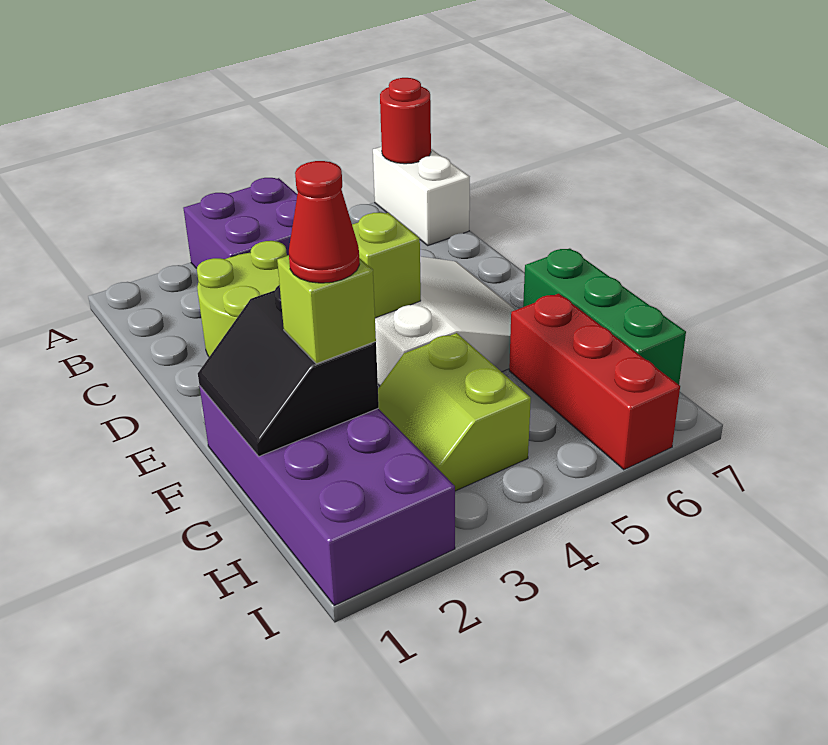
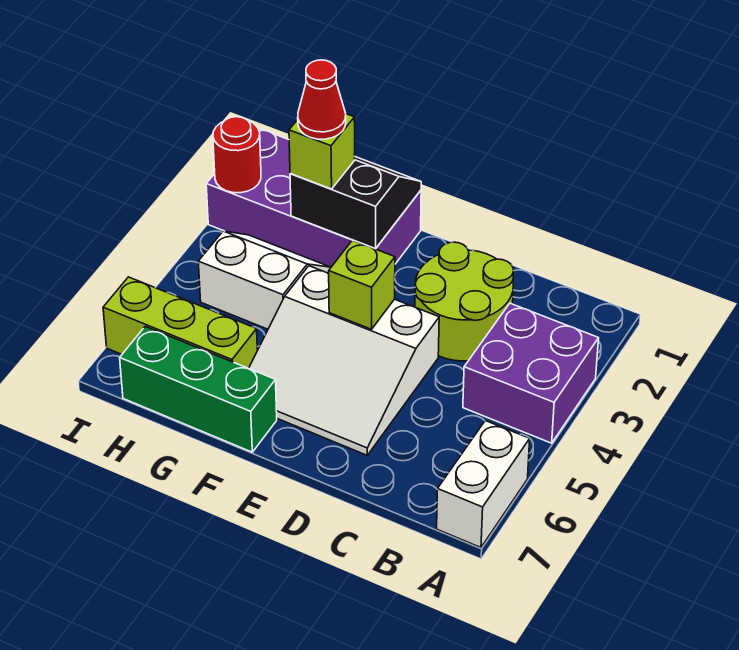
white 1x2 brick [373,147,470,245] -> white 1x2 brick turned to [437,421,530,548]
red 1x1 round brick [380,78,431,164] -> red 1x1 round brick moved to [213,117,261,193]
lime 2x2 slope [378,333,531,491] -> white 2x2 slope [198,231,331,329]
red 1x3 brick [509,294,680,470] -> lime 1x3 brick [103,277,257,368]

